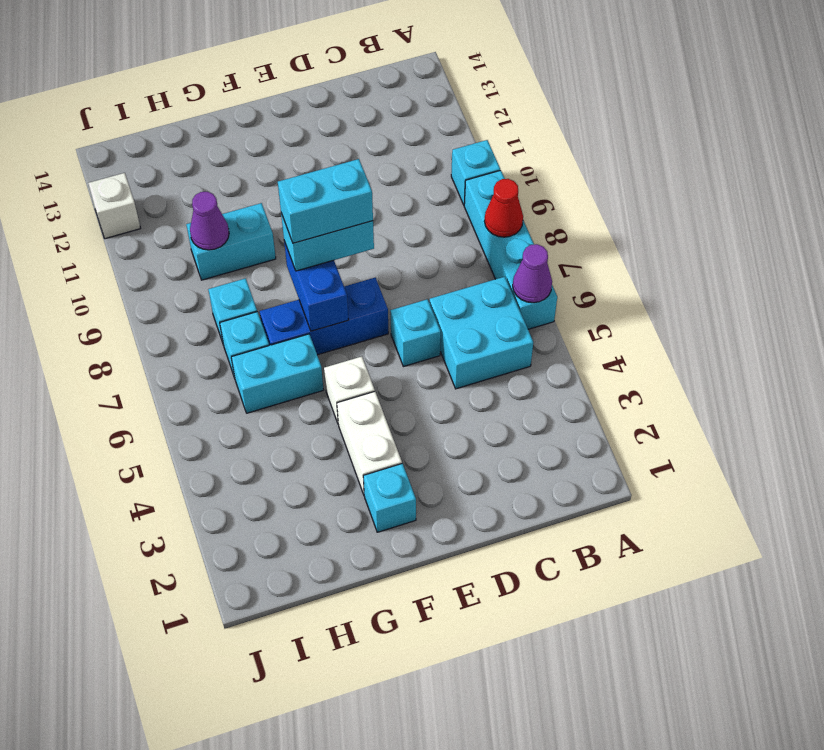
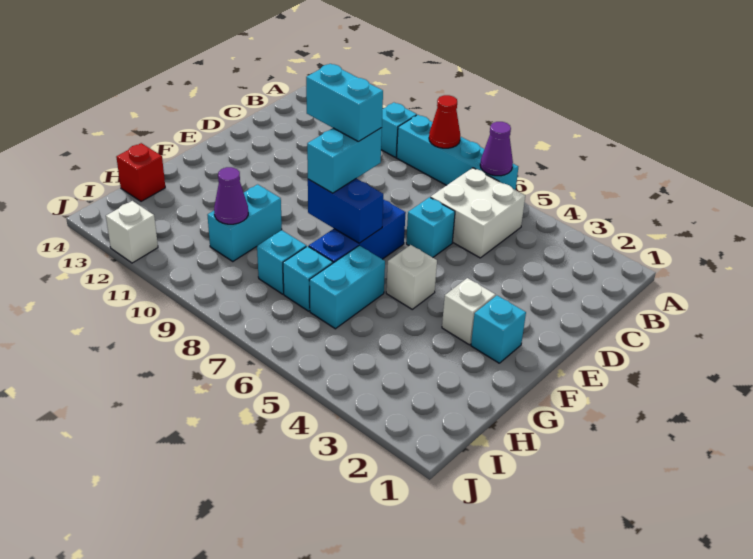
cyan 2x2 brick [429,277,533,389] -> white 2x2 brick [431,168,525,258]
cyan 1x2 brick [278,159,373,243] -> cyan 1x2 brick turned to [306,64,383,142]
white 1x2 brick [337,392,402,495] -> white 1x1 brick [442,278,495,345]
none -> red 1x1 brick [116,143,165,201]

